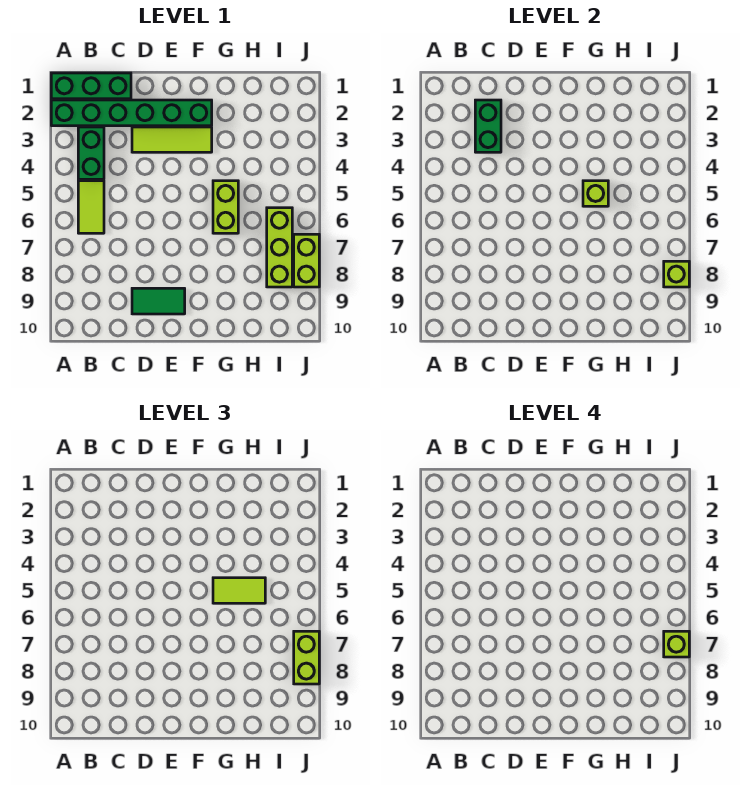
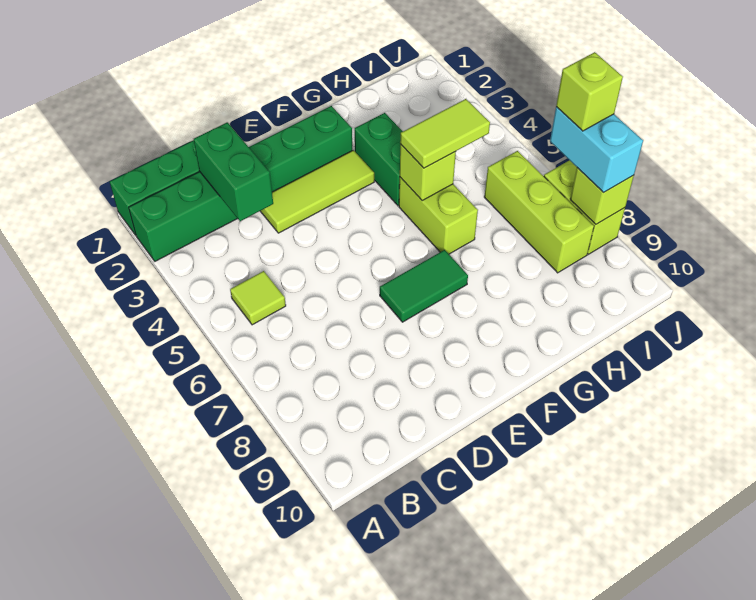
green 1x2 brick [78,127,104,179] -> green 1x2 brick moved to [355,113,403,206]
lime 1x2 tile [78,181,104,233] -> lime 1x1 tile [230,271,286,325]
green 1x2 tile [132,288,185,314] -> green 1x2 tile moved to [380,250,468,322]
lime 1x2 brick [294,631,319,684] -> cyan 1x2 brick [550,107,643,193]

